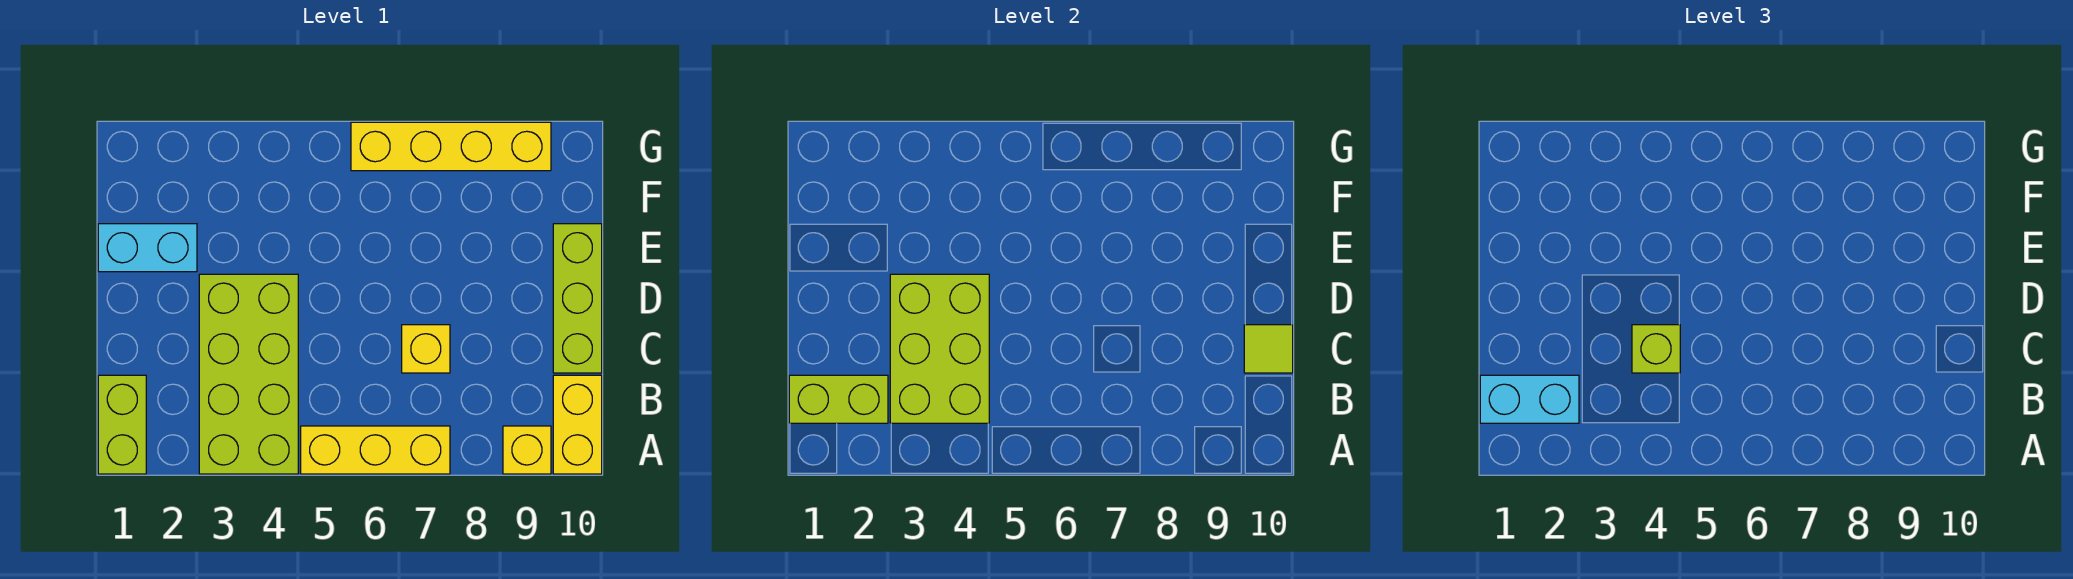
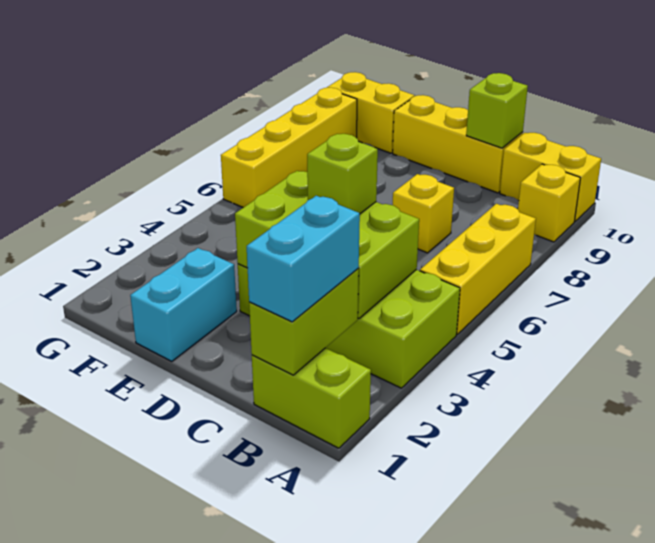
lime 1x3 brick [553,224,602,373] -> yellow 1x3 brick [393,95,523,193]
lime 1x1 tile [1244,325,1293,373] -> lime 1x1 brick [466,73,528,148]
none -> yellow 1x2 brick [327,72,415,153]

